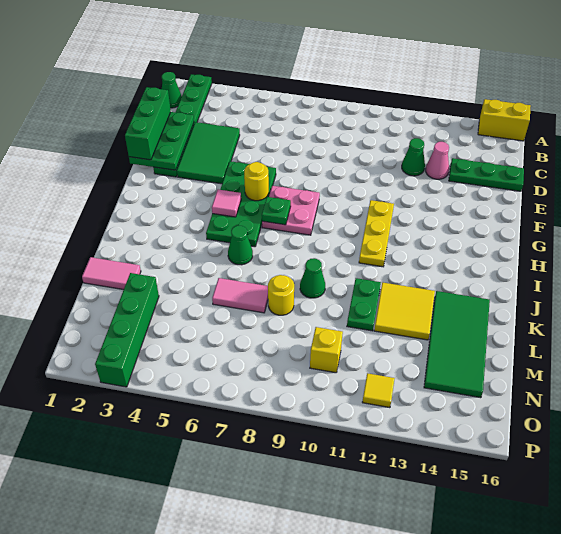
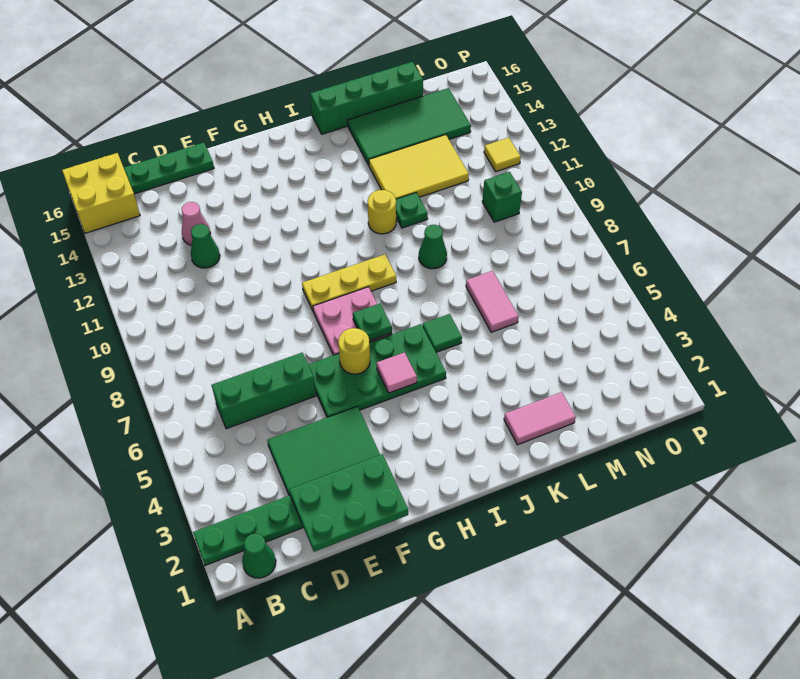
yellow 1x2 brick [478,99,531,141] -> yellow 2x2 brick [62,153,140,233]
green 1x3 brick [125,87,171,160] -> green 1x3 brick moved to [212,353,316,429]
green 1x3 plate [449,158,524,191] -> green 1x3 plate turned to [124,143,214,194]
yellow 1x3 plate [359,200,394,267] -> yellow 1x3 plate moved to [302,254,396,311]
green 1x1 cone [228,226,253,265] -> green 1x1 tile [423,314,462,352]
green 1x2 plate [347,278,381,331] -> green 1x1 plate [396,193,428,228]
yellow 2x2 tile [374,282,435,340] -> yellow 2x3 tile [369,135,469,199]
pink 1x2 tile [82,257,141,290] -> pink 1x2 tile turned to [504,392,576,445]
yellow 1x1 round brick [268,275,294,315] -> yellow 1x1 round brick moved to [368,190,396,234]
green 1x4 brick [95,273,159,387] -> green 1x4 brick moved to [310,62,423,134]
yellow 1x1 brick [310,327,343,373] -> green 1x1 brick [482,172,522,222]

